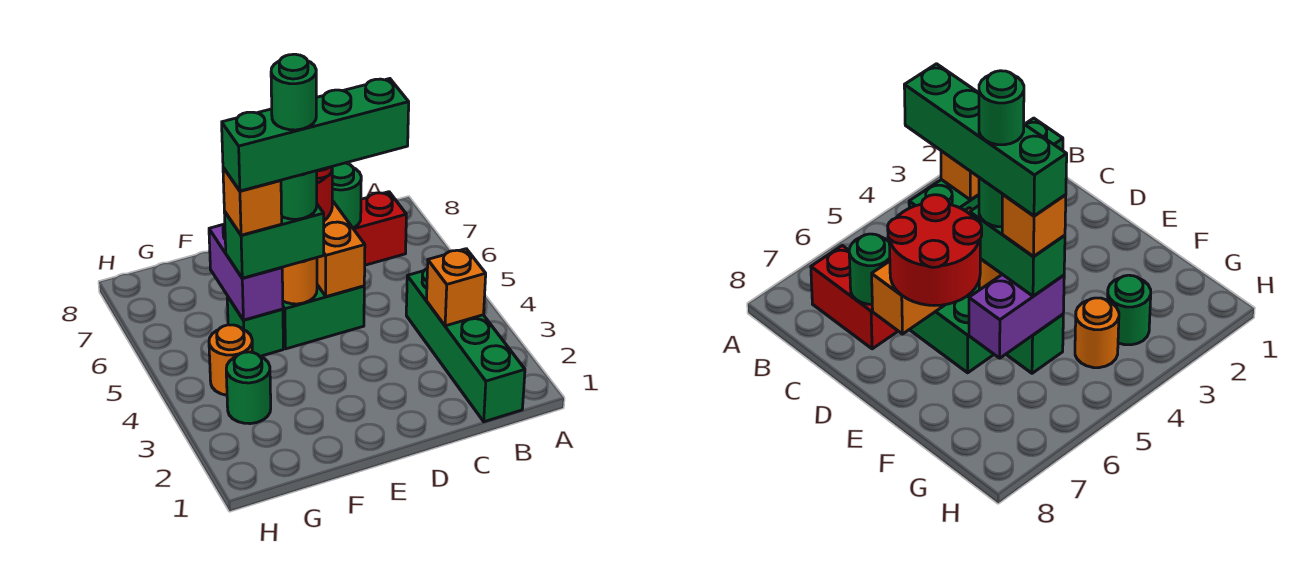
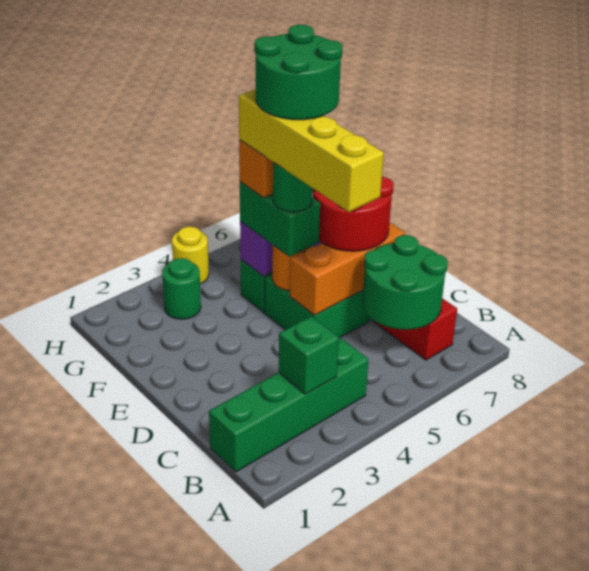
orange 1x1 brick [426,249,486,326] -> green 1x1 brick [279,316,339,394]
green 1x4 brick [222,79,409,191] -> yellow 1x4 brick [239,89,384,212]
green 1x1 round brick [332,163,361,228] -> green 2x2 round brick [362,235,448,330]
green 1x1 round brick [271,54,316,130] -> green 2x2 round brick [254,25,343,120]
orange 1x1 round brick [209,325,253,395] -> none
none -> yellow 1x1 round brick [172,227,209,284]

